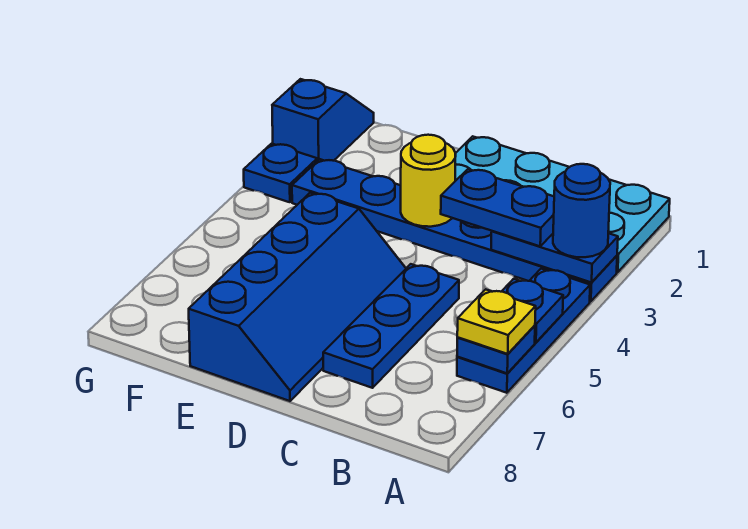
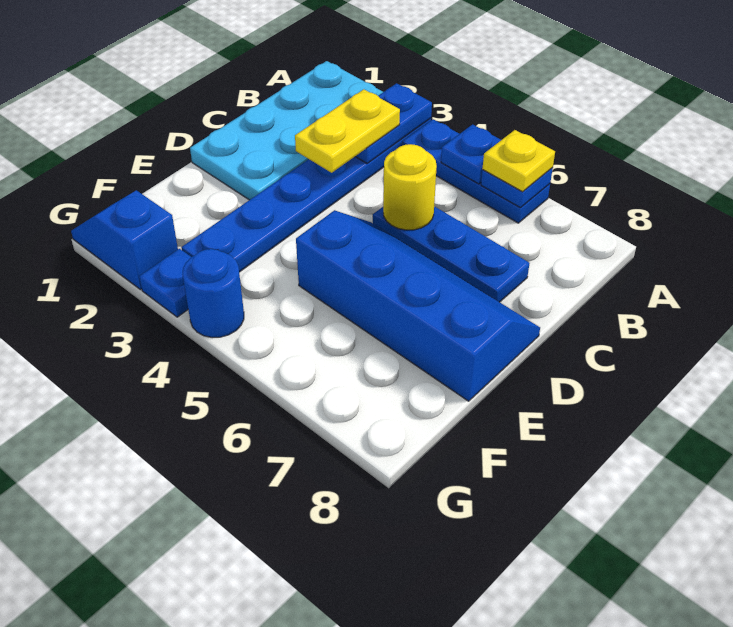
blue 1x1 round brick [553,164,610,257] -> blue 1x1 round brick moved to [182,249,244,338]
blue 1x2 plate [441,169,554,246] -> yellow 1x2 plate [295,89,400,173]
yellow 1x1 round brick [401,135,456,227] -> yellow 1x1 round brick moved to [383,144,437,230]

